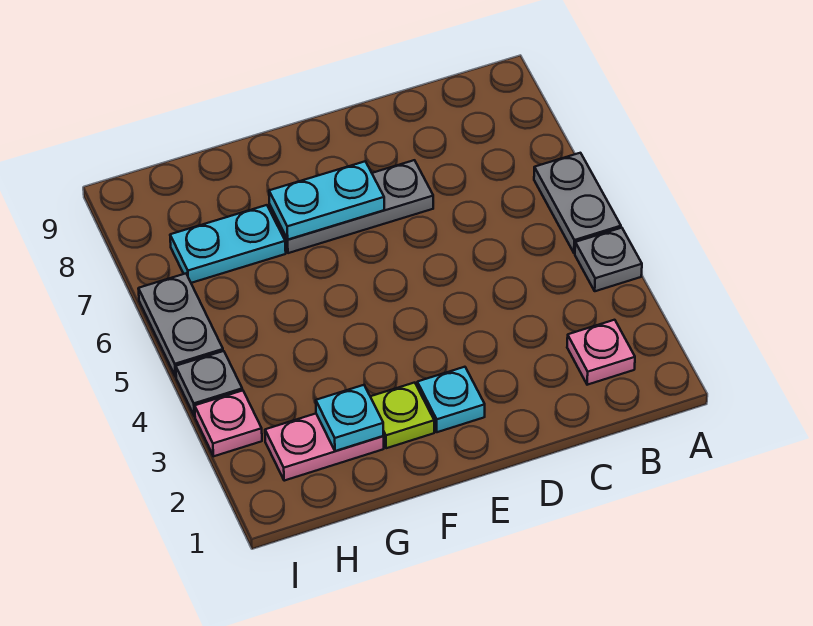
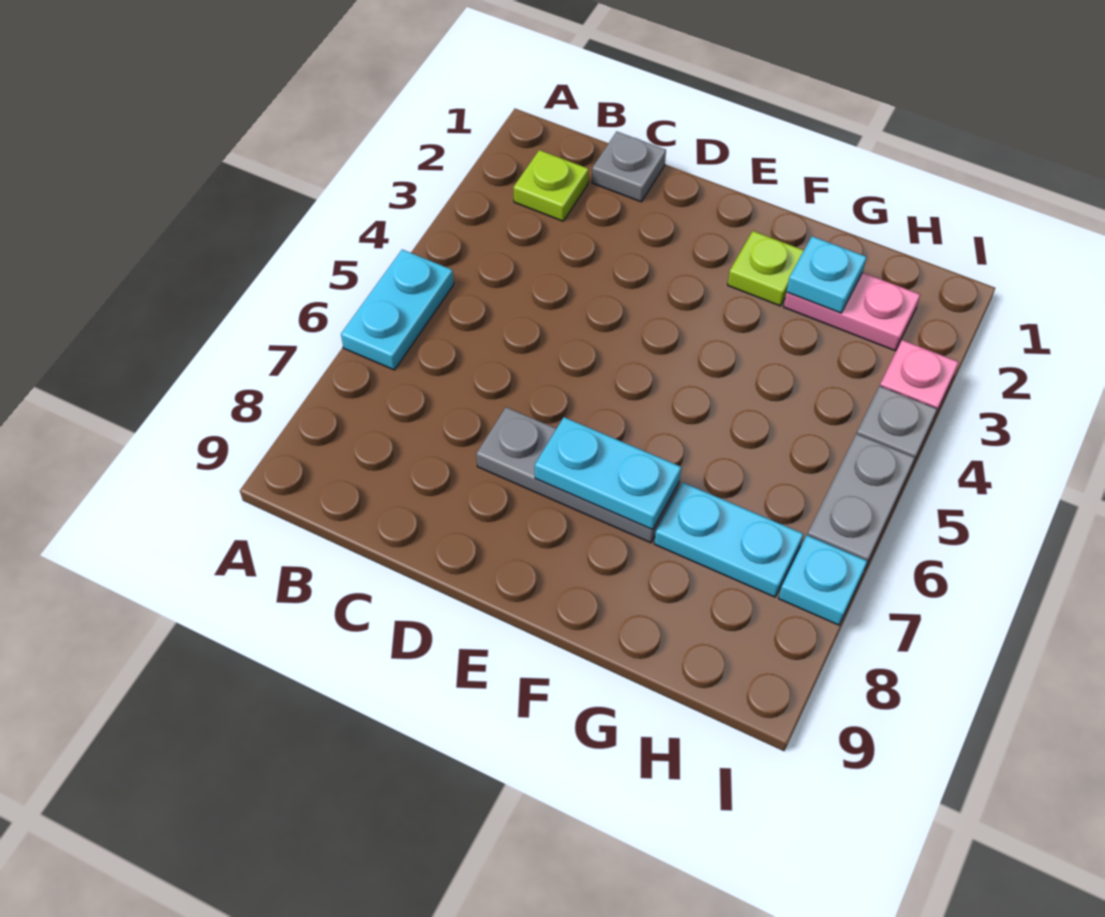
grey 1x1 plate [575,228,642,291] -> grey 1x1 plate moved to [592,132,666,202]
grey 1x2 plate [534,153,621,253] -> cyan 1x2 plate [341,250,454,370]
pink 1x1 plate [567,320,635,385] -> lime 1x1 plate [513,150,589,221]
cyan 1x1 plate [417,367,485,432] -> cyan 1x1 plate moved to [779,535,867,625]

